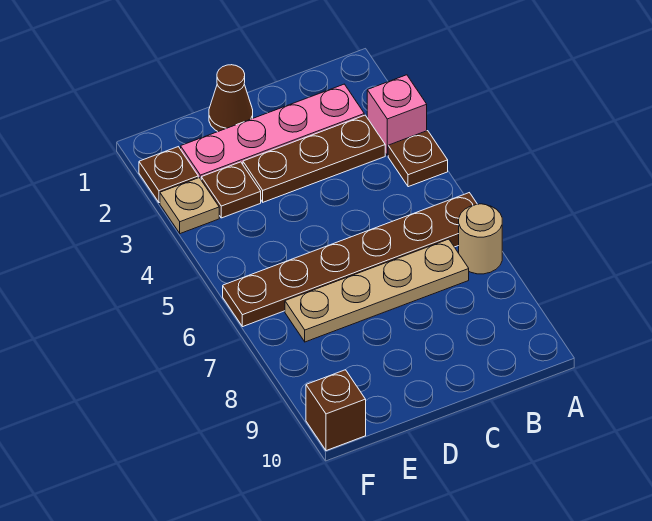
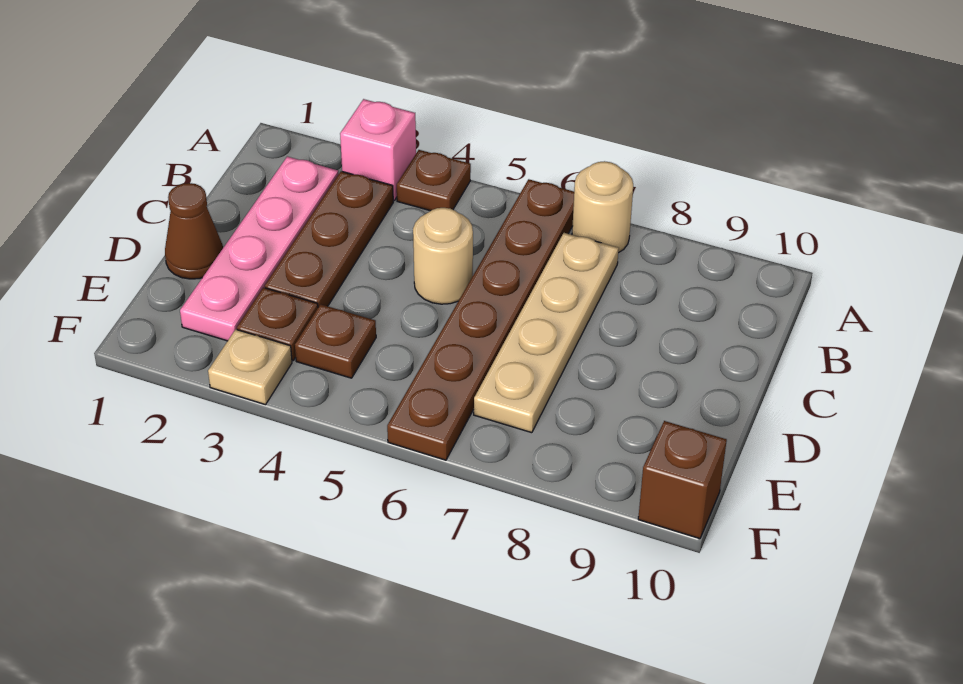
none -> tan 1x1 round brick [413,208,473,304]
brown 1x1 plate [139,147,198,203] -> brown 1x1 plate moved to [295,304,376,378]

